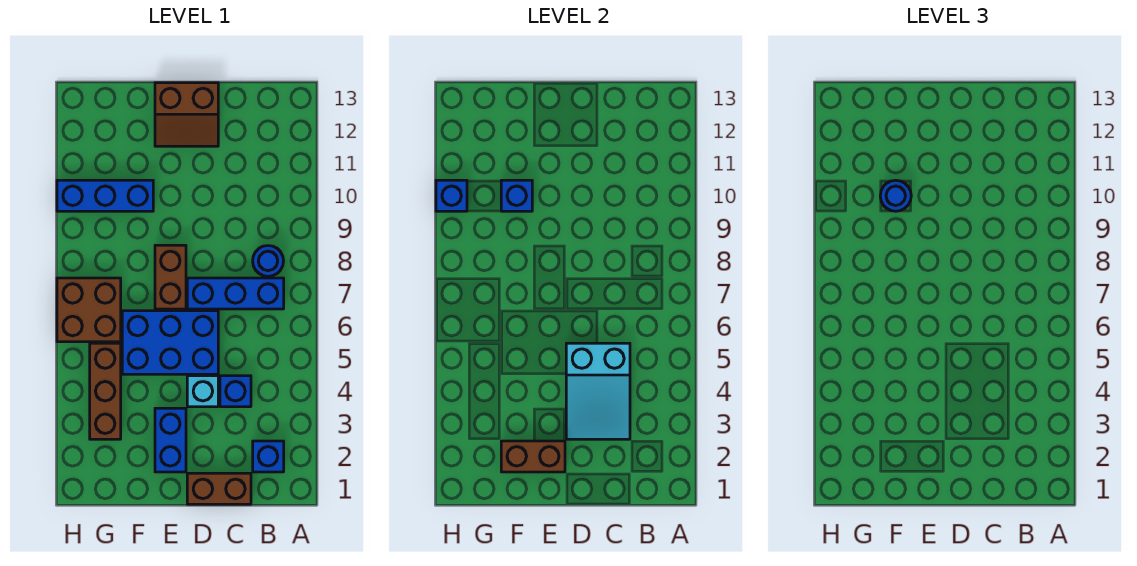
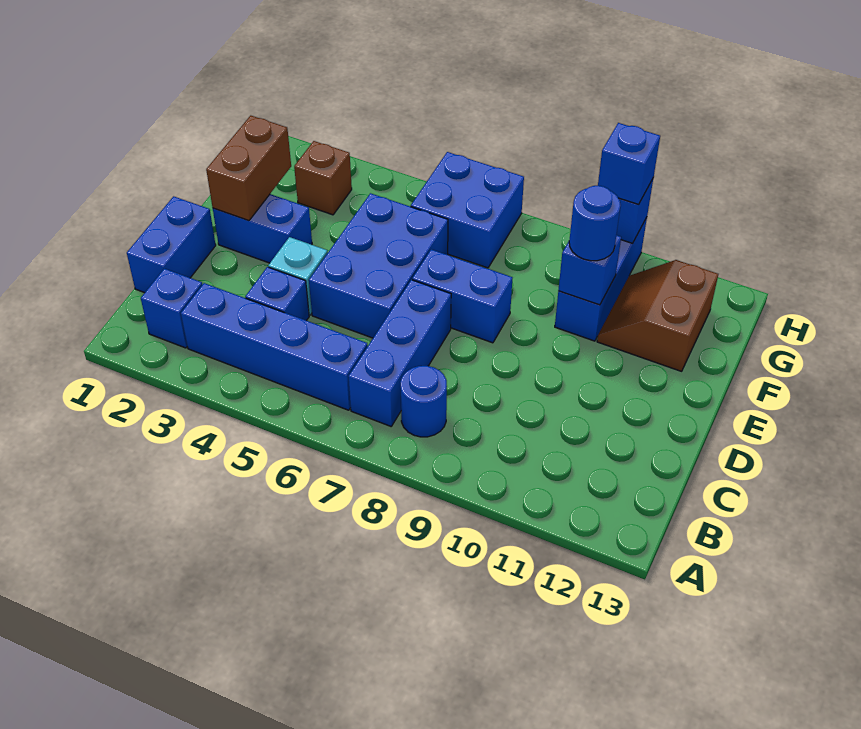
none -> blue 1x4 brick [181,283,368,410]
brown 1x2 brick [187,473,251,504] -> blue 1x2 brick [127,196,216,293]
cyan 2x3 slope [566,343,630,439] -> none
brown 2x2 slope [155,83,218,146] -> brown 2x2 slope moved to [597,260,718,371]
brown 1x2 brick [155,245,186,309] -> blue 1x2 brick [412,249,512,343]
brown 1x3 brick [90,343,121,439] -> brown 1x1 brick [294,141,352,215]
brown 2x2 brick [57,278,121,342] -> blue 2x2 brick [411,152,524,268]
none -> blue 1x1 brick [598,123,660,205]

